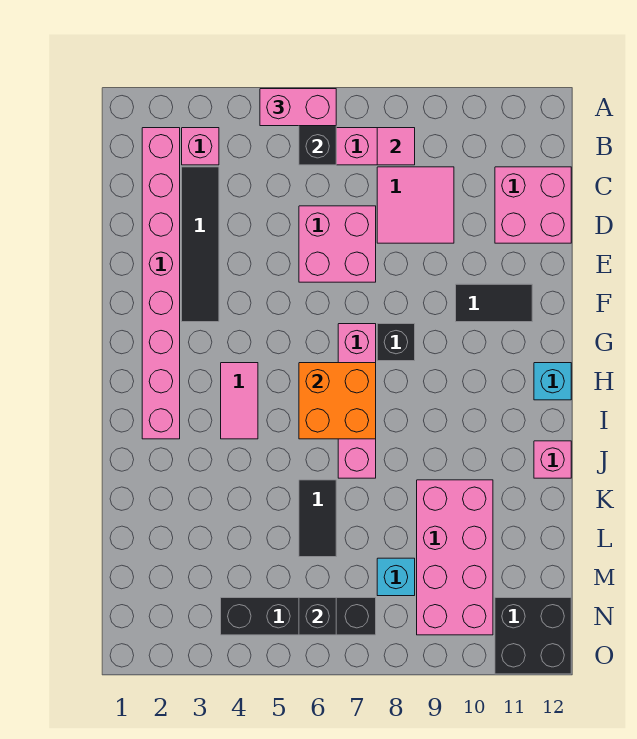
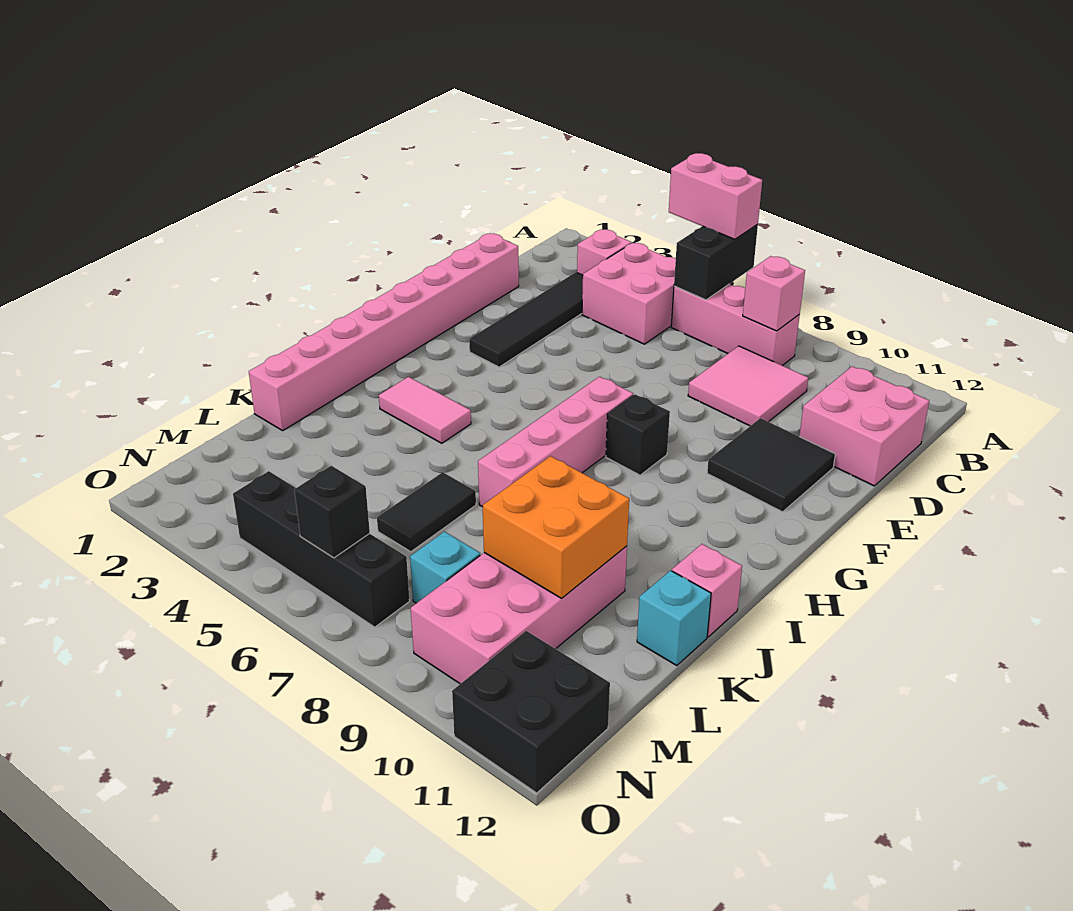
pink 1x8 brick [142,128,180,439] -> pink 1x8 brick moved to [249,233,519,431]
pink 1x1 tile [377,128,415,165] -> pink 1x1 brick [743,256,805,331]
pink 2x2 brick [299,206,376,282] -> pink 2x2 brick moved to [582,243,676,344]
black 1x2 tile [456,284,532,322] -> black 2x2 tile [707,418,835,512]
pink 1x2 tile [221,363,258,439] -> pink 1x2 tile turned to [379,377,471,443]
orange 2x2 brick [299,363,376,439] -> orange 2x2 brick moved to [483,456,629,598]
cyan 1x1 brick [534,363,571,400] -> cyan 1x1 brick moved to [637,571,711,666]

